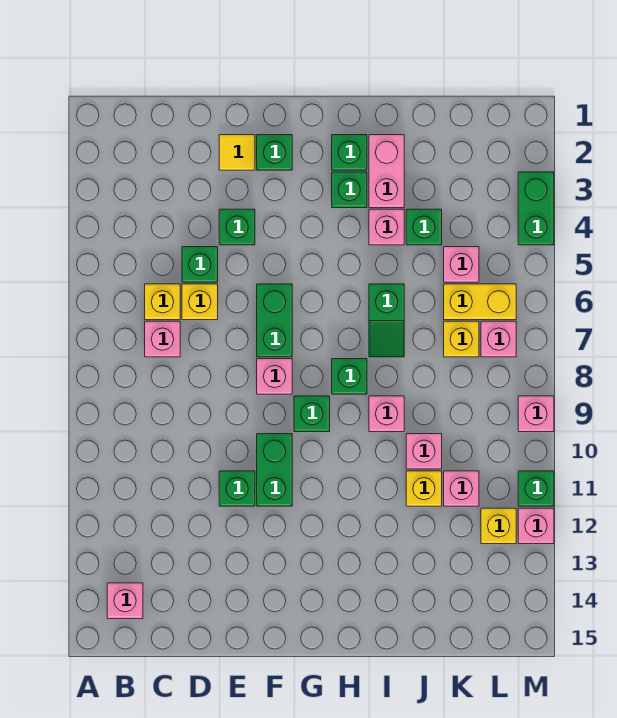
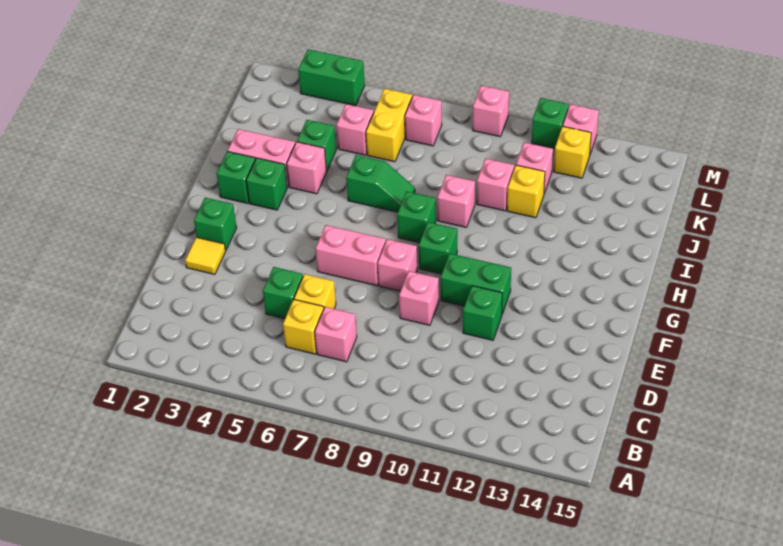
pink 1x1 brick [107,583,143,619] -> pink 1x1 brick moved to [399,271,439,325]
green 1x1 brick [219,209,255,245] -> none
green 1x2 brick [257,284,292,357] -> pink 1x2 brick [316,225,386,286]
yellow 1x1 brick [444,321,479,357] -> none

